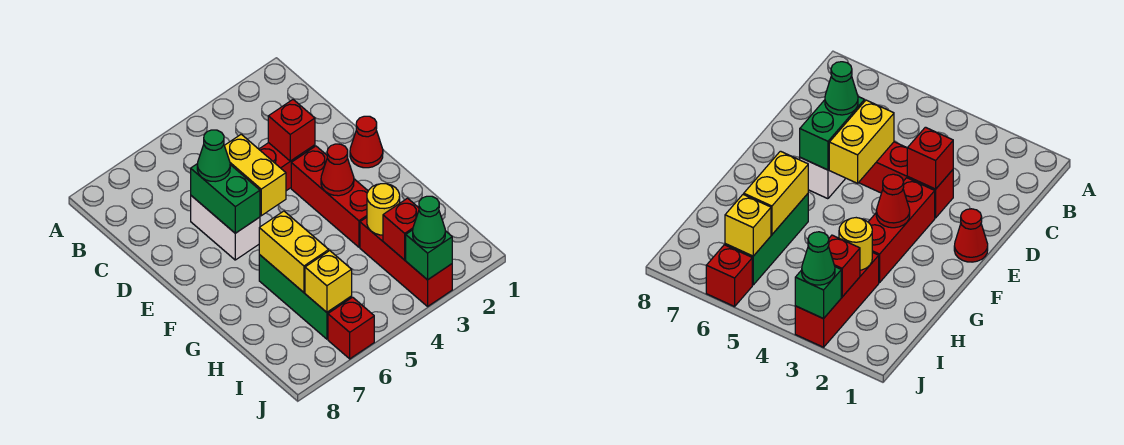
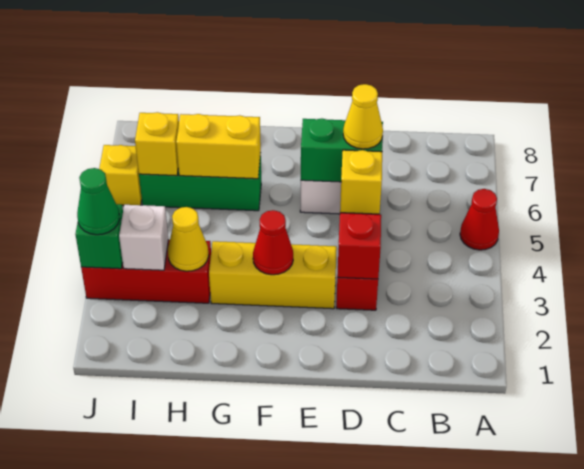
yellow 1x2 brick [224,134,286,216] -> yellow 1x1 brick [340,150,382,214]
green 1x1 cone [197,130,230,182] -> yellow 1x1 cone [343,84,383,149]
red 1x1 cone [350,116,383,168] -> red 1x1 cone moved to [460,189,499,250]
red 1x3 brick [291,146,368,247] -> yellow 1x3 brick [209,241,337,309]
yellow 1x1 round brick [367,184,400,235] -> yellow 1x1 cone [168,207,209,271]
red 1x1 brick [383,198,419,260] -> white 1x1 brick [119,205,168,270]
red 1x1 brick [328,297,374,359] -> yellow 1x1 brick [99,145,142,205]

